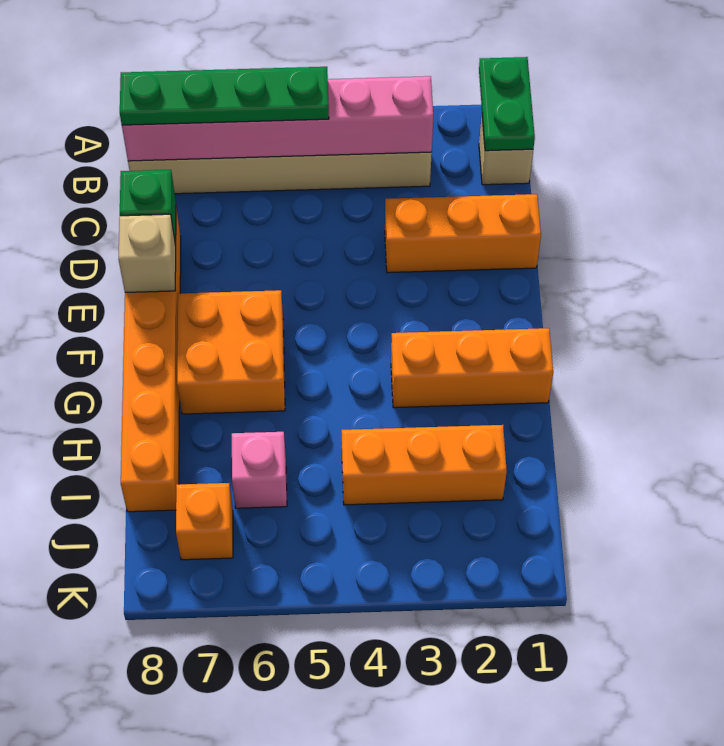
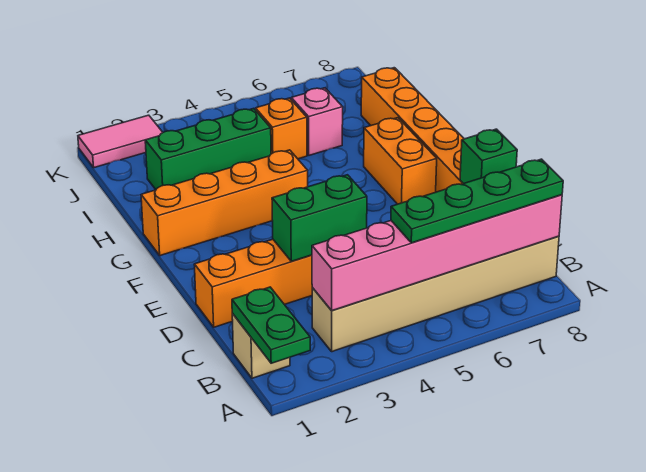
none -> green 1x2 brick [272,175,367,261]
tan 1x1 brick [119,214,176,292] -> none
orange 2x2 brick [177,290,285,414] -> orange 1x2 brick [364,118,437,204]
orange 1x3 brick [391,328,553,408] -> orange 1x4 brick [141,150,308,256]
orange 1x3 brick [341,425,507,505] -> green 1x3 brick [145,108,271,189]
orange 1x1 brick [176,483,233,560] -> orange 1x1 brick moved to [255,98,307,159]
none -> pink 1x2 tile [78,115,163,168]

